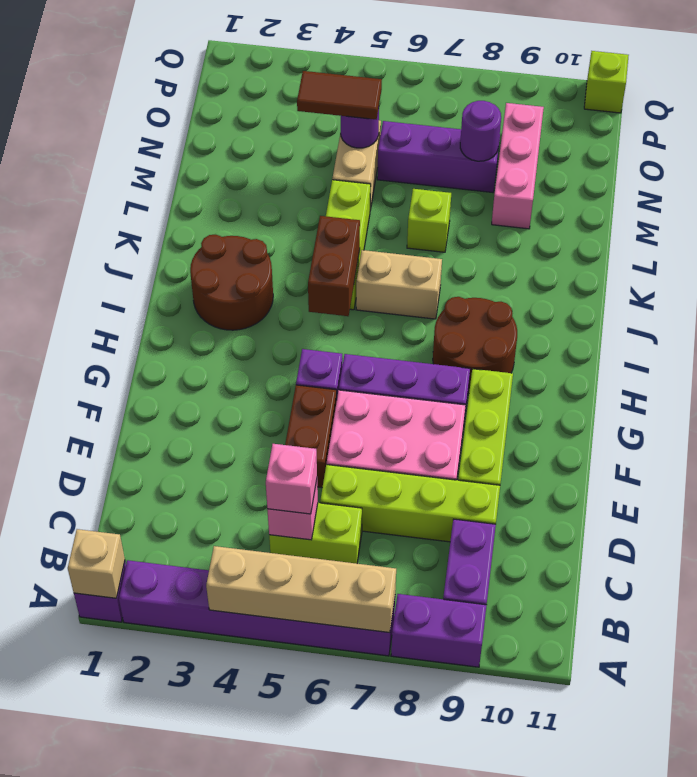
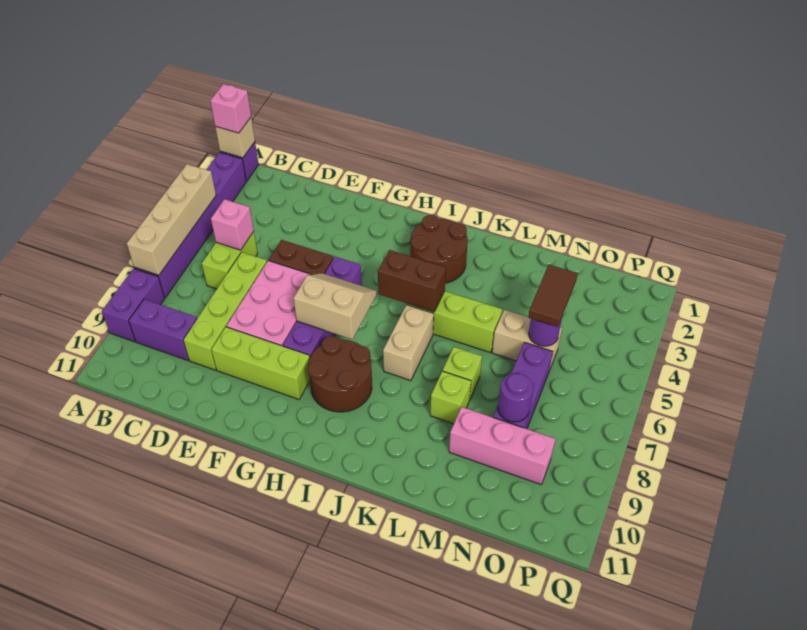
pink 1x1 brick [266,444,317,514] -> pink 1x1 brick moved to [210,84,251,133]
none -> tan 2x2 slope [294,273,377,339]
lime 1x1 brick [584,51,629,113] -> lime 1x1 brick moved to [430,371,471,424]

